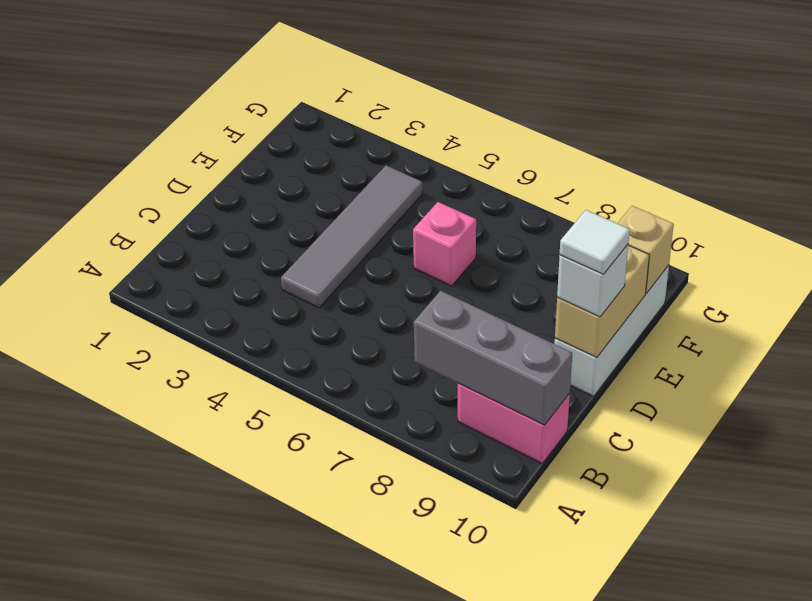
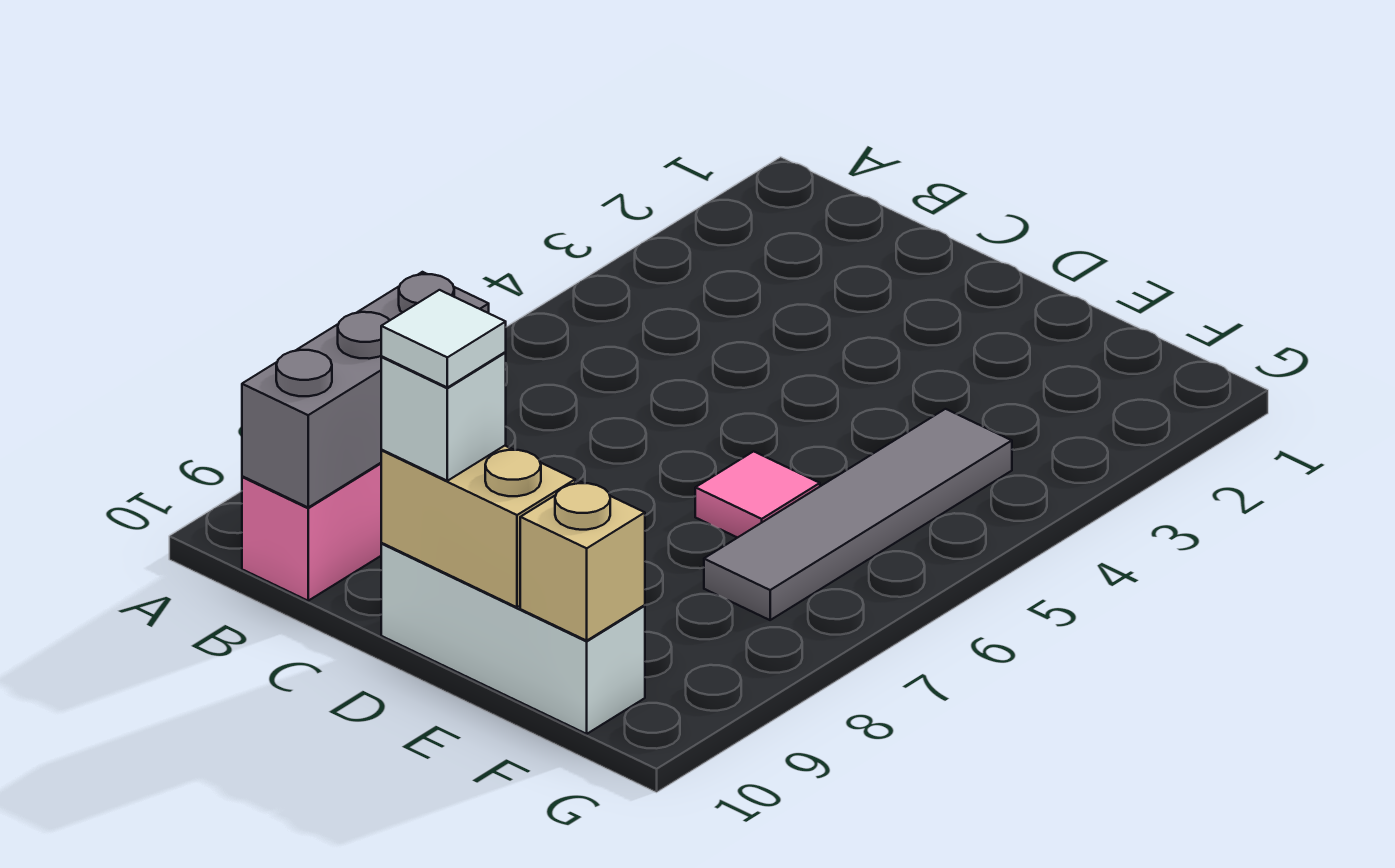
grey 1x4 tile [281,165,422,308] -> grey 1x4 tile turned to [704,409,1012,620]
pink 1x1 brick [413,202,476,286] -> pink 1x1 tile [695,451,820,538]

